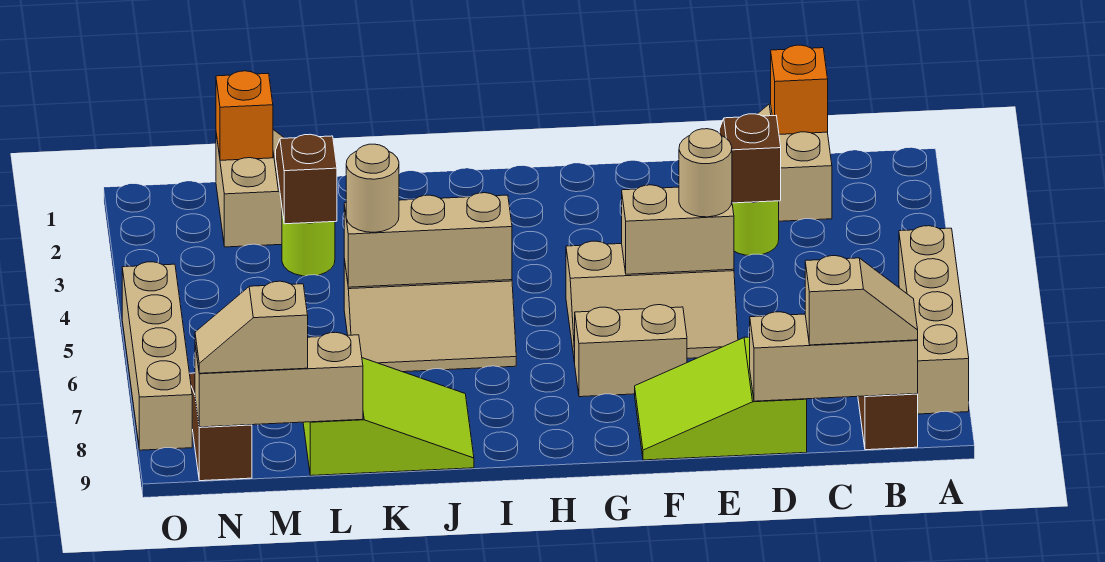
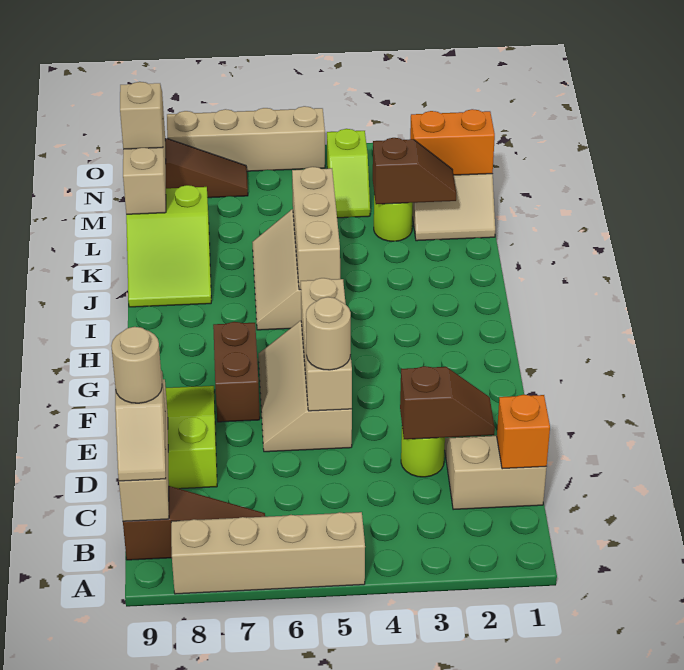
tan 1x2 brick [622,185,734,274] -> tan 1x3 brick [301,278,352,411]
tan 1x2 brick [575,305,687,397] -> brown 1x2 brick [213,322,260,422]
tan 1x1 round brick [346,144,399,232] -> tan 1x1 round brick moved to [111,327,162,403]
orange 1x1 brick [216,71,273,160] -> orange 1x2 brick [410,109,495,175]
none -> lime 1x2 slope [327,129,370,218]

